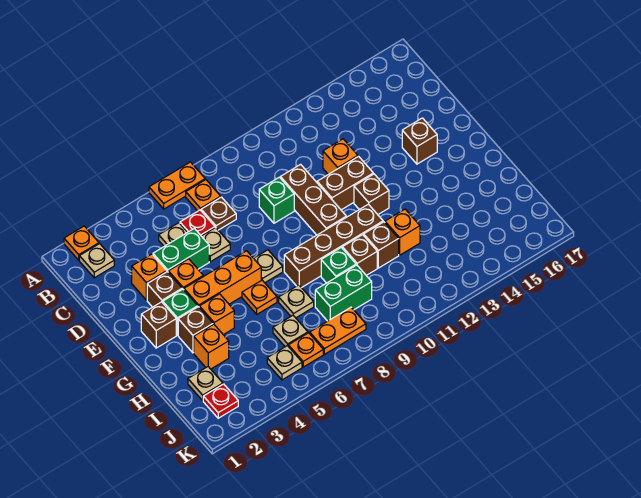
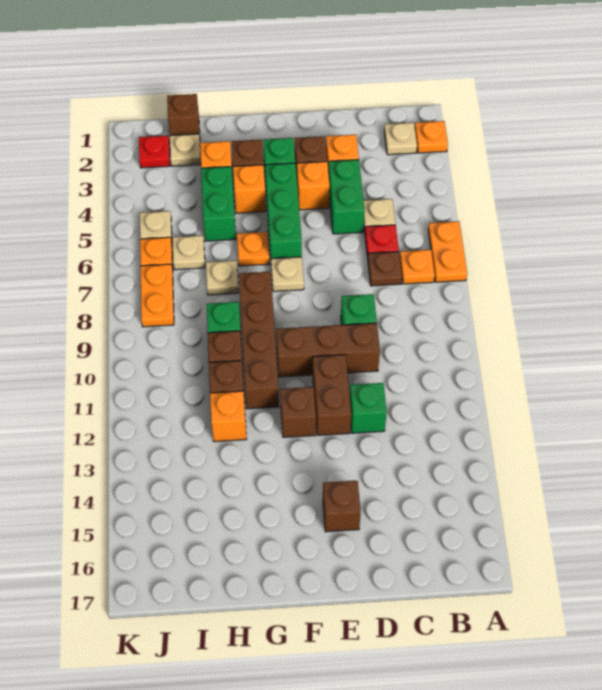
tan 1x1 plate [202,228,230,262] -> none
orange 1x1 brick [323,139,358,174] -> green 1x1 brick [350,383,387,433]
brown 1x1 brick [141,302,176,348] -> brown 1x1 brick moved to [167,94,200,135]
orange 1x3 brick [184,251,261,307] -> green 1x3 brick [265,163,302,259]
green 1x2 brick [315,265,372,321] -> green 1x2 brick moved to [201,166,236,241]

